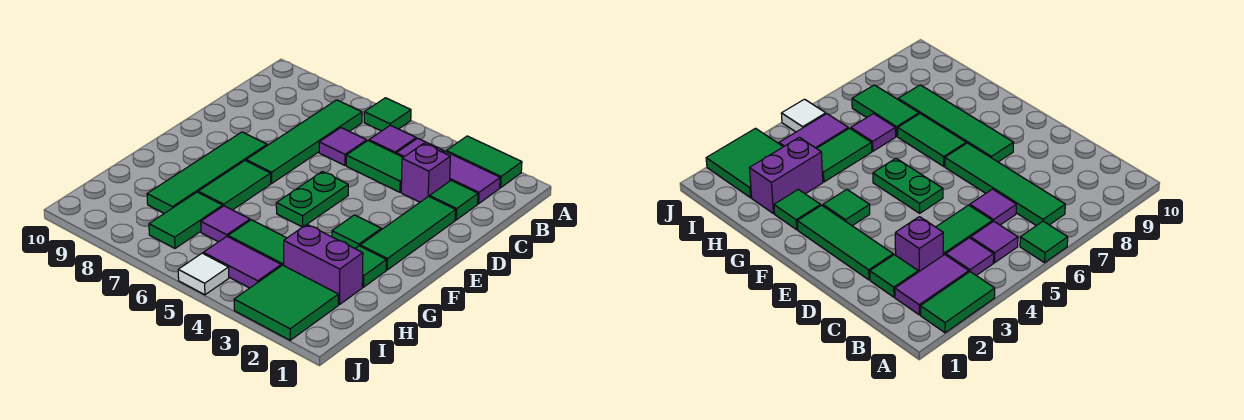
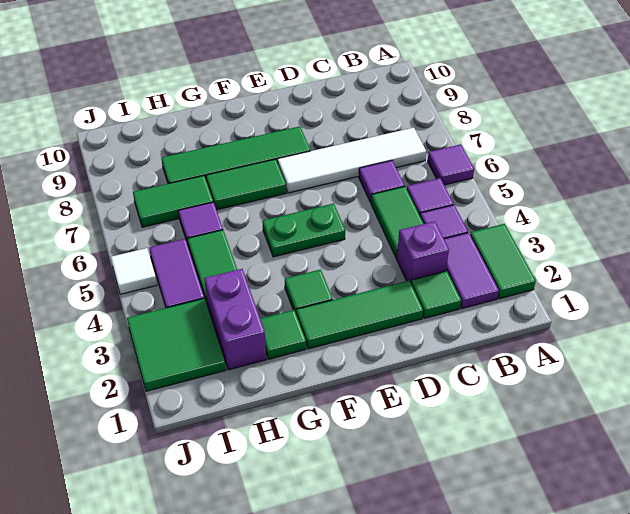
green 1x1 tile [364,98,411,131] -> purple 1x1 tile [428,144,474,185]
green 1x4 tile [246,100,362,183] -> white 1x4 tile [278,128,426,193]

